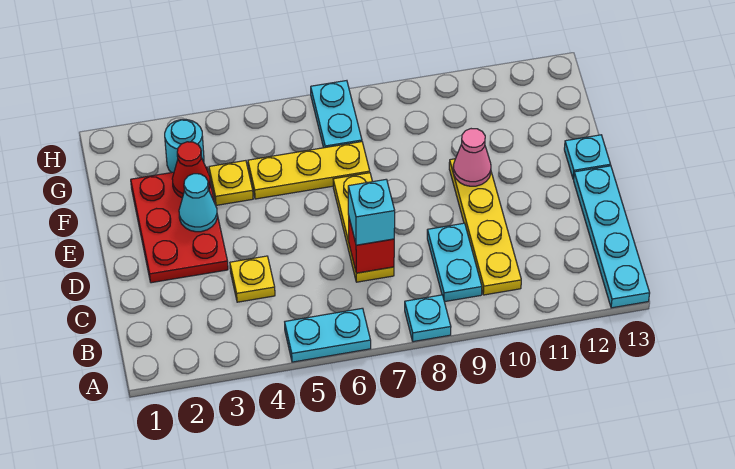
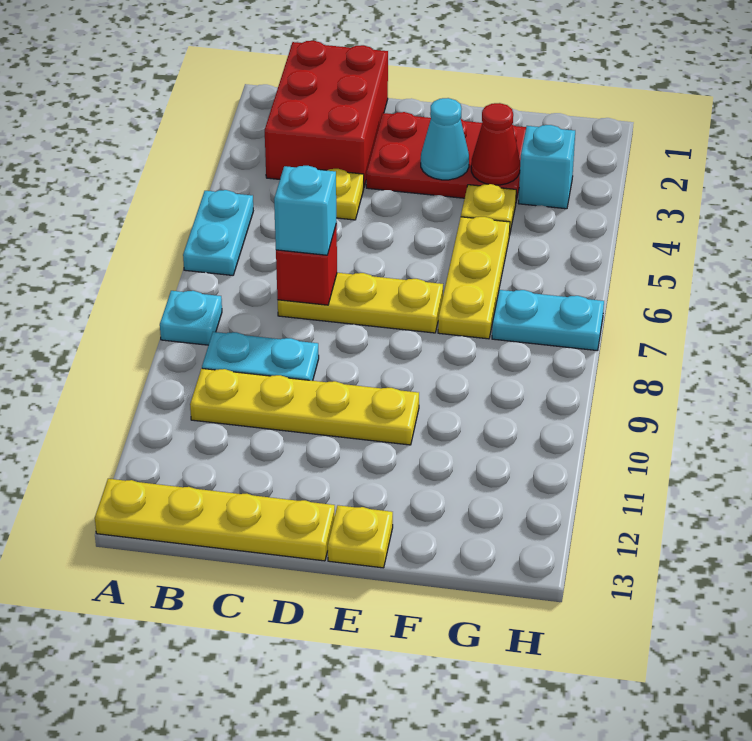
cyan 1x4 plate [574,166,650,308] -> yellow 1x4 plate [95,479,335,561]
none -> red 2x3 brick [265,41,388,186]
pink 1x1 cone [453,129,491,186] -> none
cyan 1x1 plate [564,135,610,179] -> yellow 1x1 plate [328,505,393,568]
cyan 1x1 round brick [165,120,204,173] -> cyan 1x1 brick [518,125,575,209]

